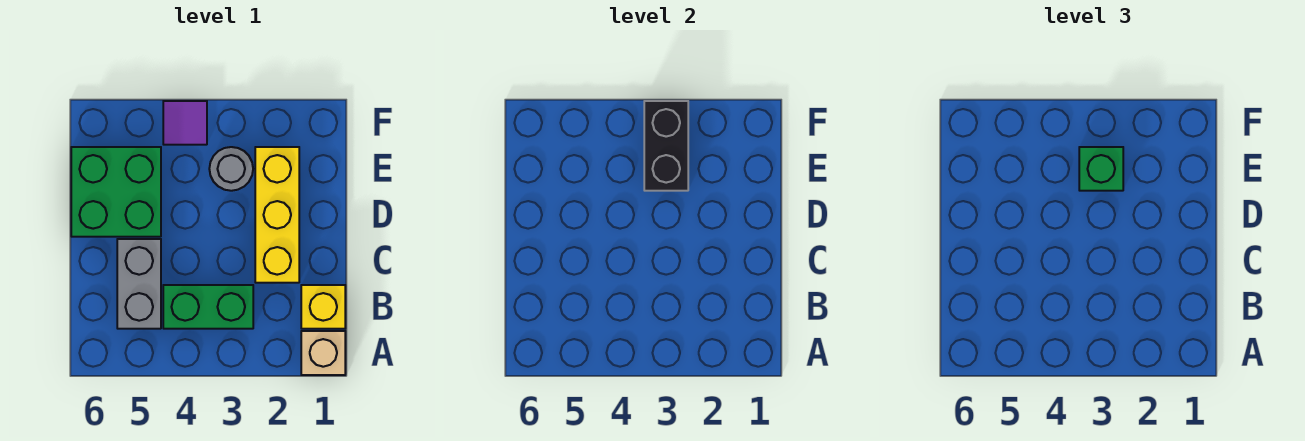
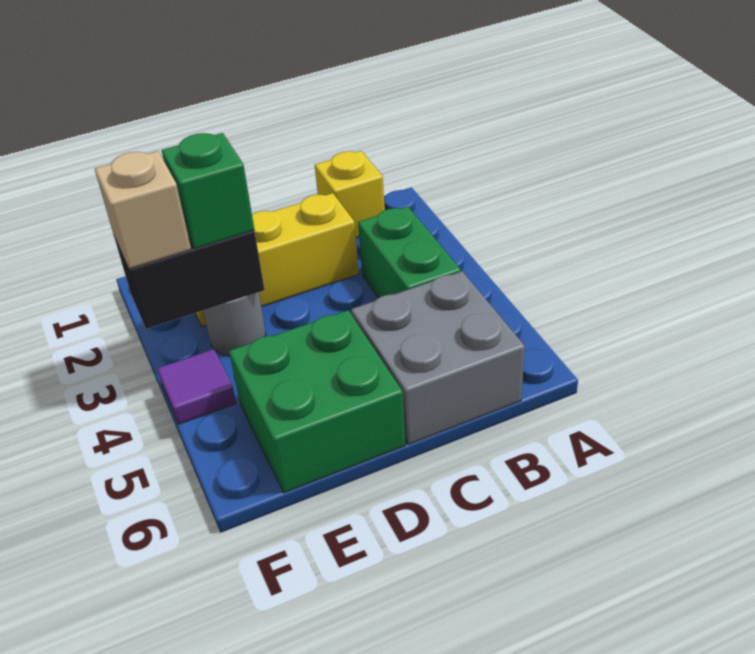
tan 1x1 brick [301,331,345,375] -> tan 1x1 brick moved to [95,151,191,269]
grey 1x2 brick [117,239,161,329] -> grey 2x2 brick [351,271,525,445]

